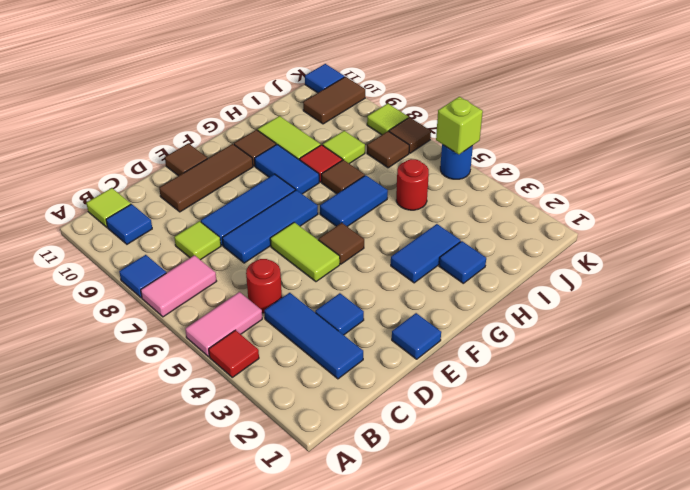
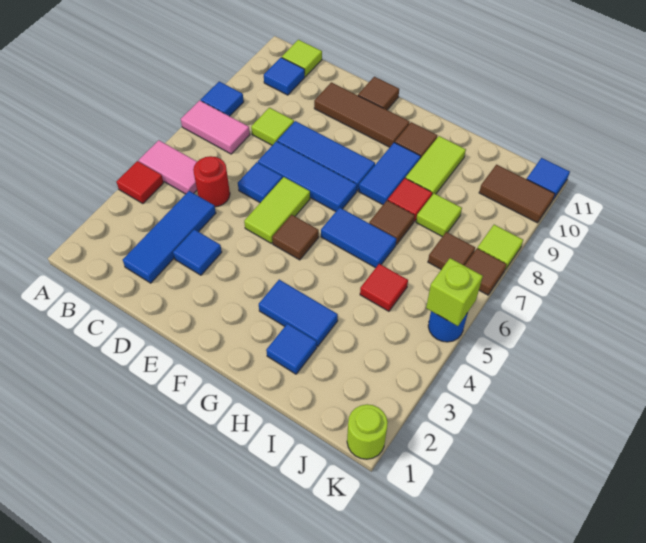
blue 1x1 tile [392,313,441,359] -> blue 1x1 tile moved to [238,162,283,203]
red 1x1 round brick [396,159,429,210] -> red 1x1 tile [360,264,408,311]
none -> lime 1x1 round brick [347,404,388,459]

